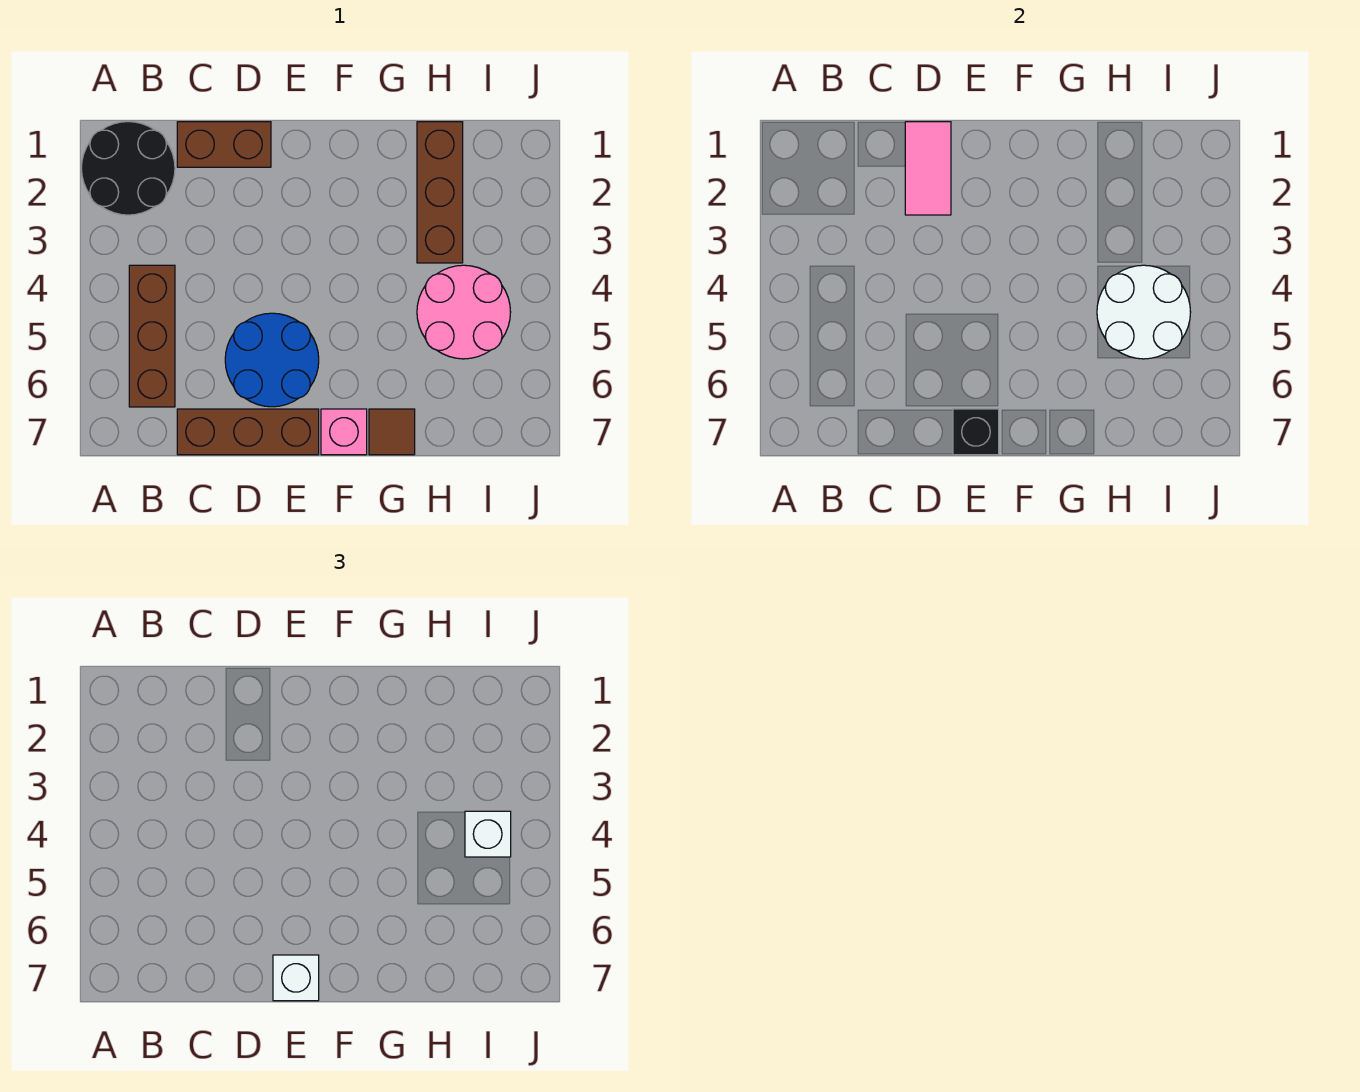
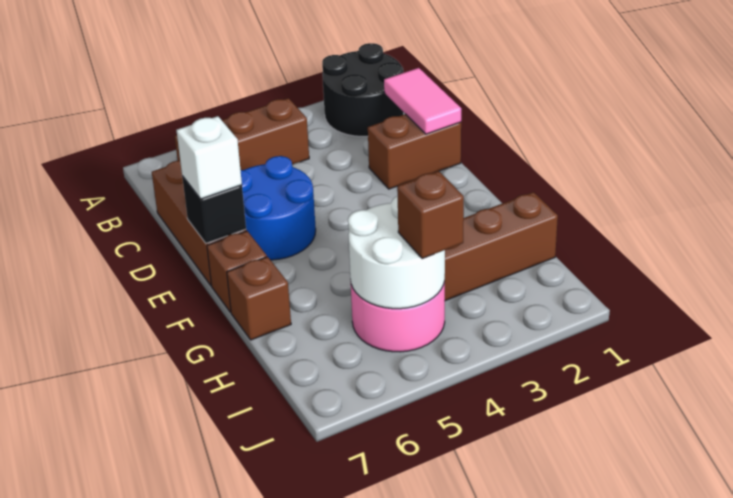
brown 1x2 brick [177,122,271,167] -> brown 1x2 brick turned to [368,114,461,189]
pink 1x2 tile [905,122,951,215] -> pink 1x2 tile turned to [384,68,461,134]
pink 1x1 brick [321,409,367,455] -> brown 1x1 brick [207,231,267,312]
brown 1x1 tile [369,409,415,455] -> brown 1x1 brick [227,257,291,340]
white 1x1 brick [465,811,511,857] -> brown 1x1 brick [397,171,464,259]

